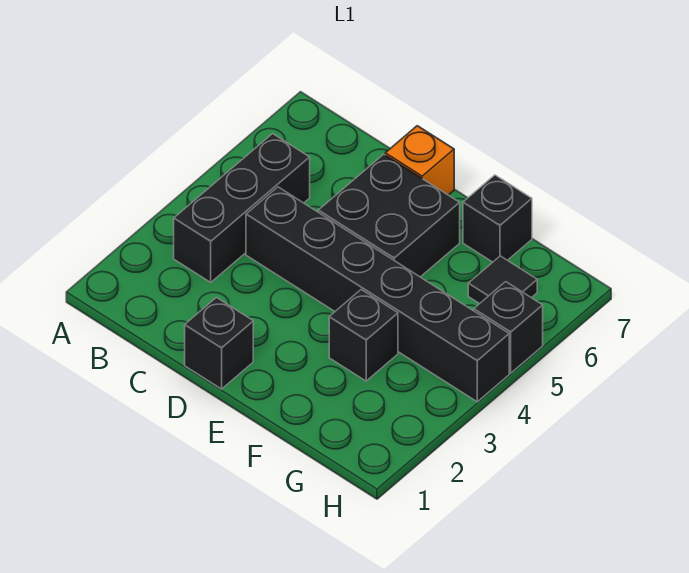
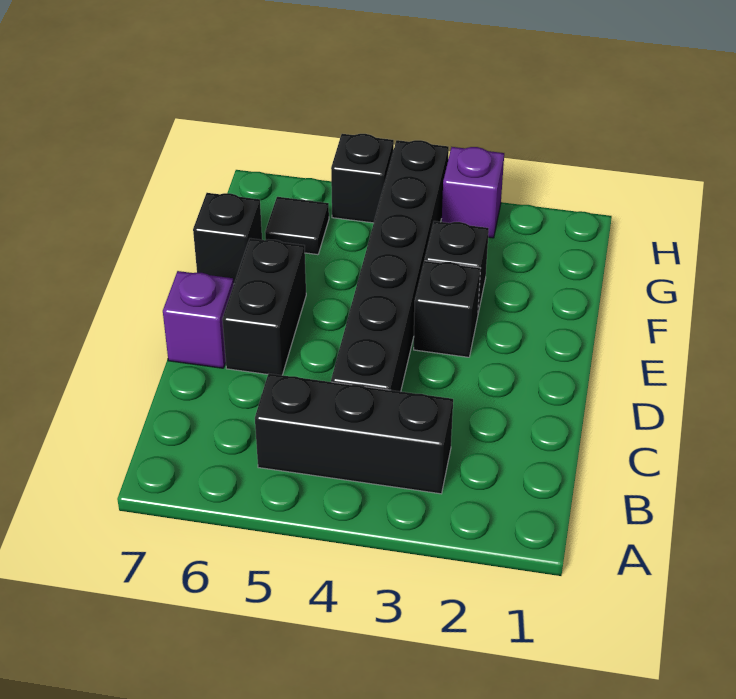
black 1x1 brick [185,298,253,389] -> black 1x1 brick moved to [414,261,480,357]
black 2x2 brick [318,154,460,277] -> black 1x2 brick [222,238,306,375]
orange 1x1 brick [385,126,454,195] -> purple 1x1 brick [163,271,234,368]
none -> purple 1x1 brick [442,147,504,238]

